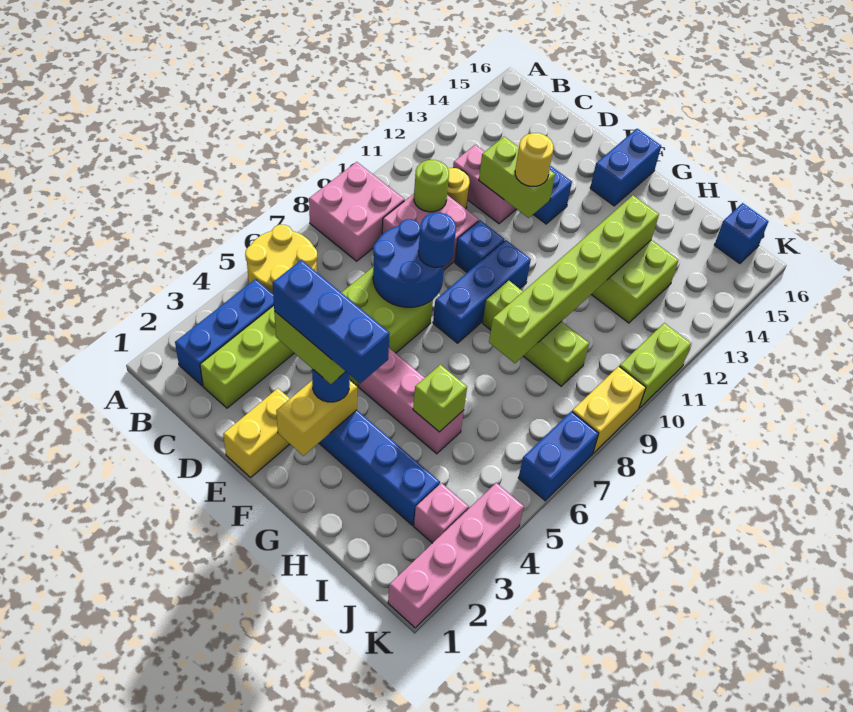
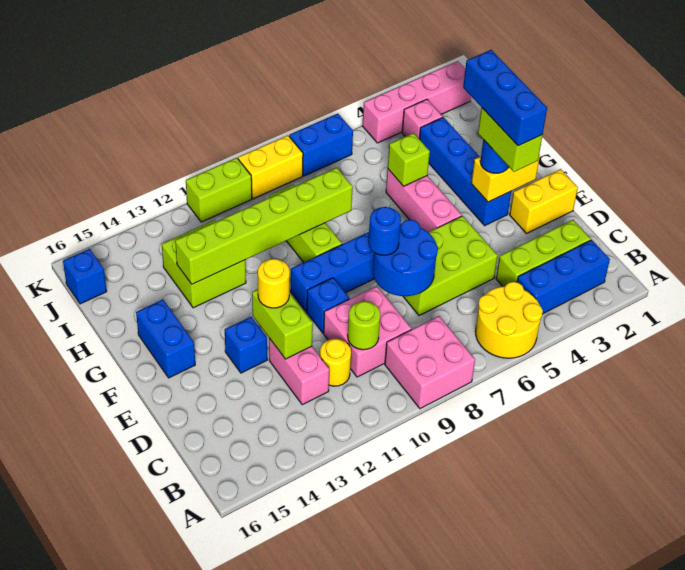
blue 1x2 brick [590,129,661,206] -> blue 1x2 brick turned to [136,299,195,378]

